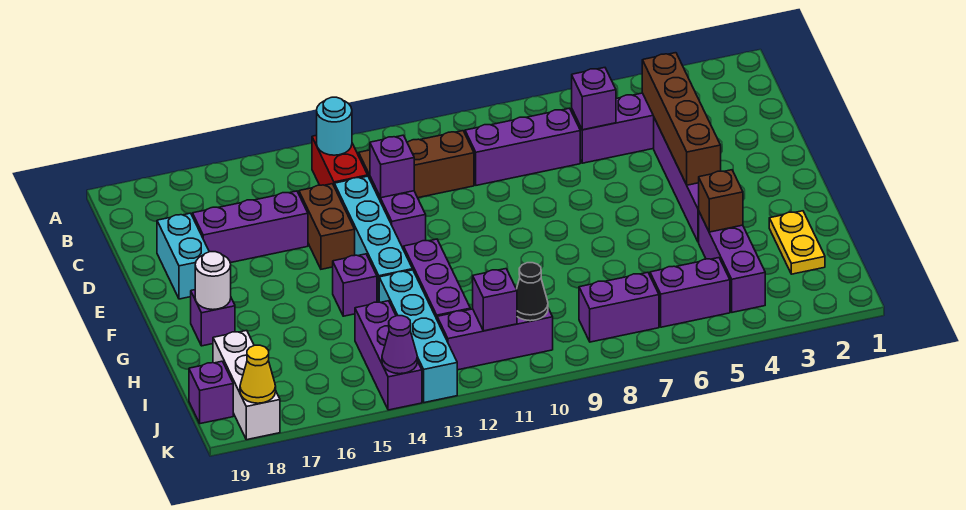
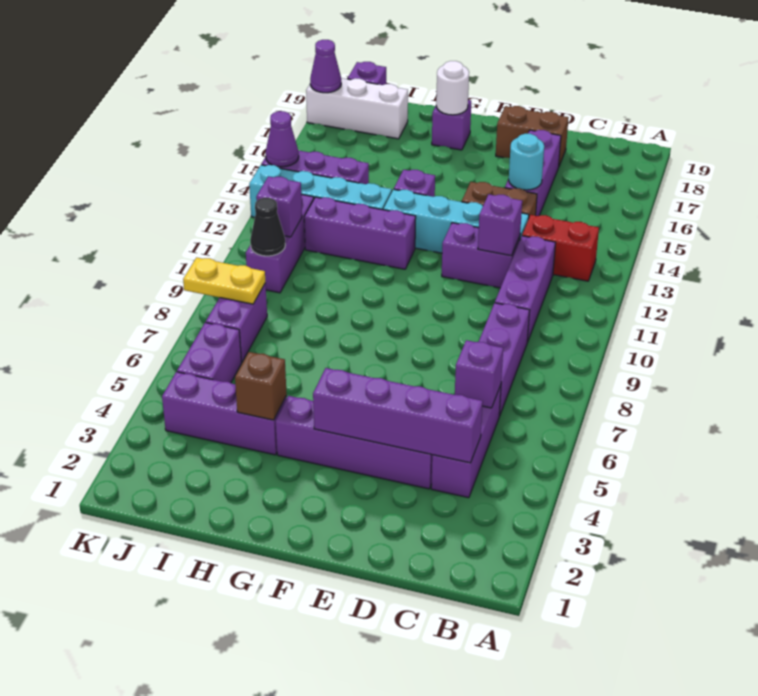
cyan 1x1 round brick [317,97,352,155] -> cyan 1x1 round brick moved to [509,134,544,190]
brown 1x4 brick [642,53,721,185] -> purple 1x4 brick [313,368,483,463]
brown 1x3 brick [359,131,474,198] -> purple 1x3 brick [495,236,556,342]
cyan 1x2 brick [157,213,209,299] -> brown 1x2 brick [496,106,569,166]
yellow 1x2 plate [769,211,825,274] -> yellow 1x2 plate moved to [183,258,265,304]
yellow 1x1 cone [240,345,276,403] -> purple 1x1 cone [310,40,341,93]

